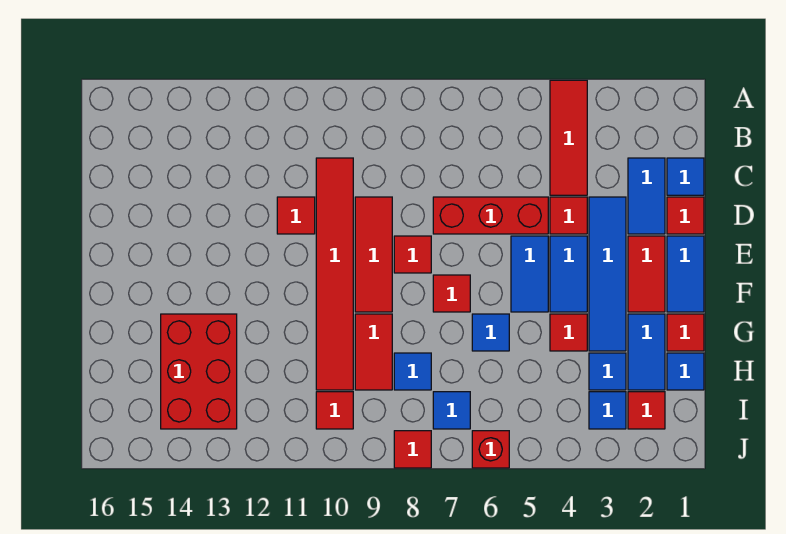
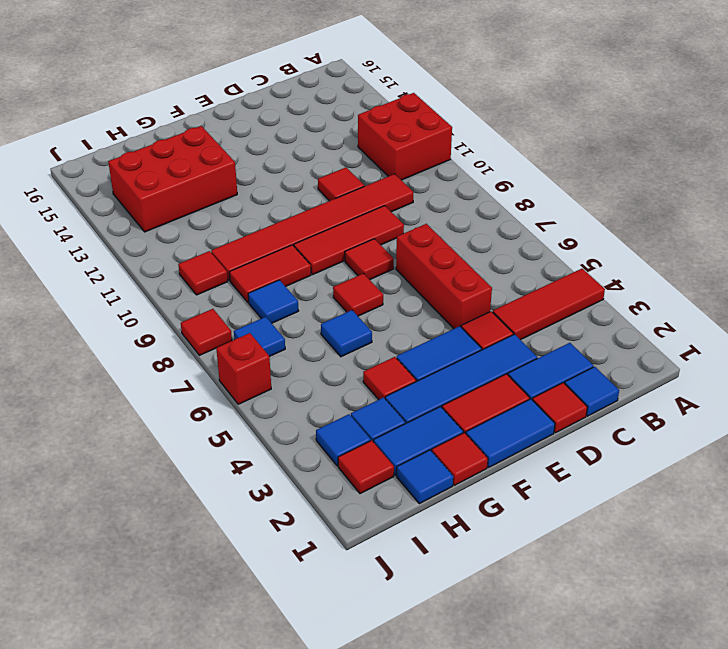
none -> red 2x2 brick [358,93,452,180]
blue 1x2 tile [511,236,548,312] -> none

